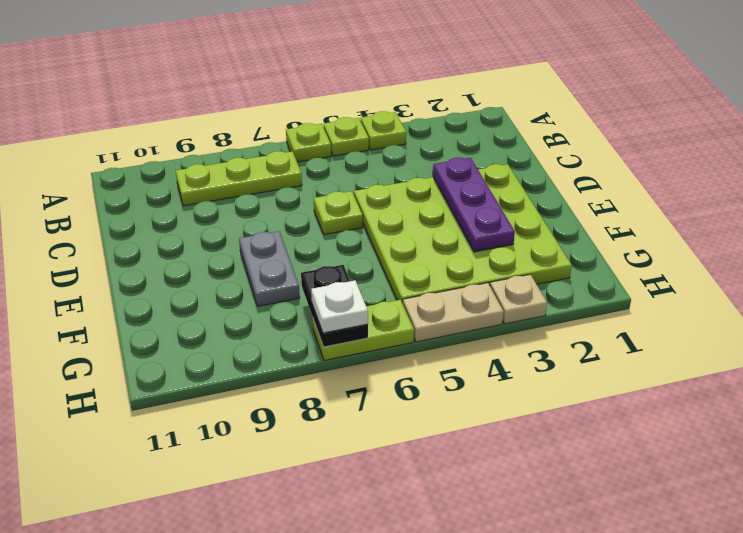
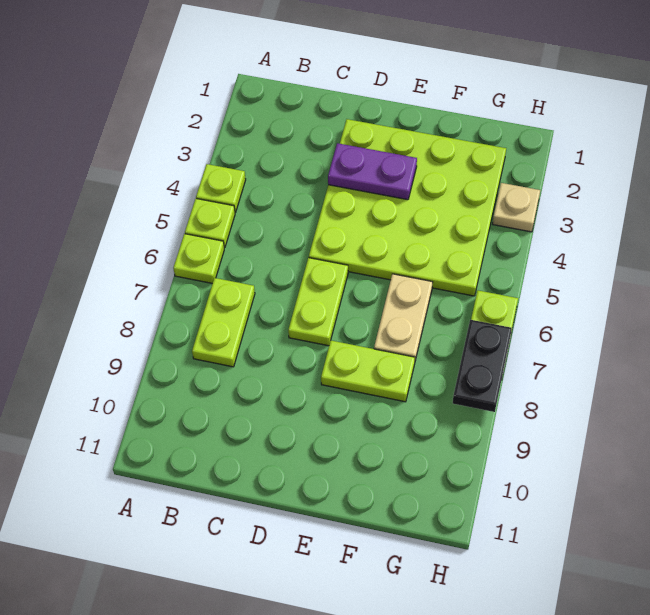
lime 1x3 plate [176,151,302,206] -> lime 1x2 plate [192,278,255,367]
purple 1x3 plate [433,158,515,252] -> purple 1x2 plate [328,143,417,200]
lime 1x1 plate [314,191,363,235] -> lime 1x2 plate [288,258,348,346]
grey 1x2 plate [239,231,300,306] -> lime 1x2 plate [321,341,415,402]
black 1x2 plate [301,265,368,347] -> black 1x2 plate turned to [453,320,512,412]
tan 1x2 plate [403,283,504,342] -> tan 1x2 plate moved to [374,274,433,361]
white 1x1 plate [311,280,368,333] -> none

